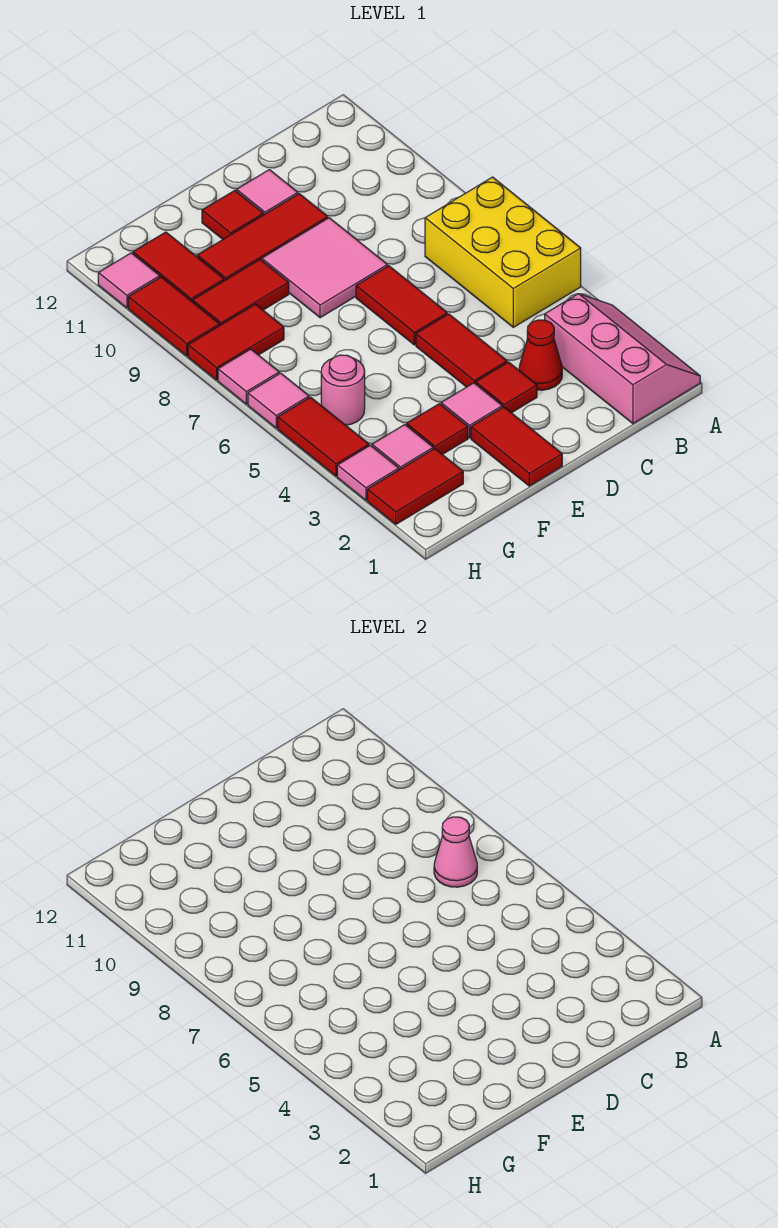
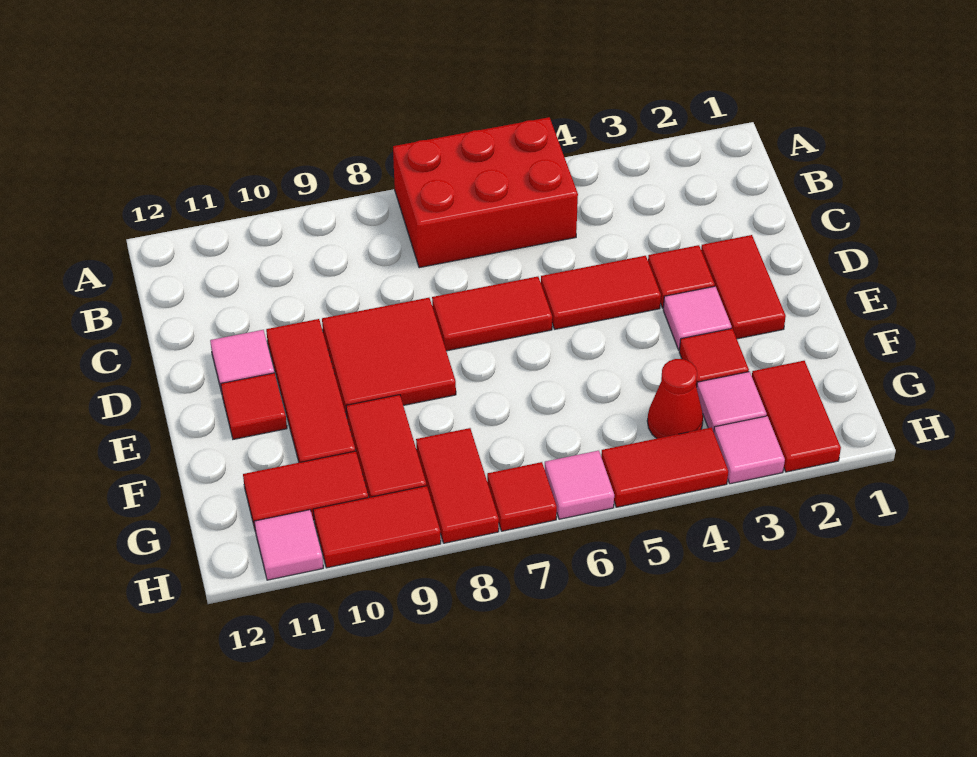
pink 2x3 slope [545,294,700,424] -> none
yellow 2x3 brick [425,177,581,327] -> red 2x3 brick [393,117,578,268]
pink 1x1 cone [434,817,477,887] -> none
red 1x1 cone [519,320,562,390] -> red 1x1 cone moved to [647,359,703,438]
pink 2x2 tile [262,218,388,318] -> red 2x2 tile [322,298,456,417]
red 1x2 tile [471,407,562,486] -> red 1x2 tile turned to [701,235,786,339]
pink 1x1 round brick [321,355,365,425] -> none
pink 1x1 tile [218,349,279,404] -> red 1x1 tile [487,462,557,531]

